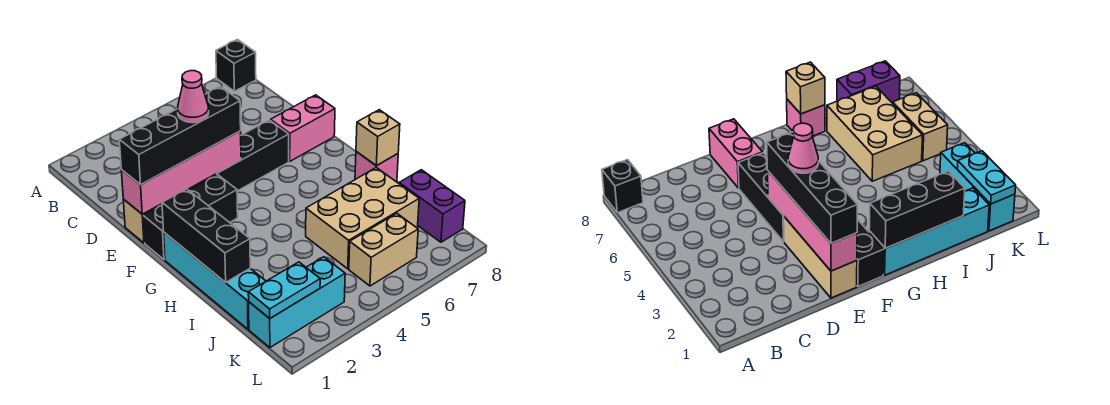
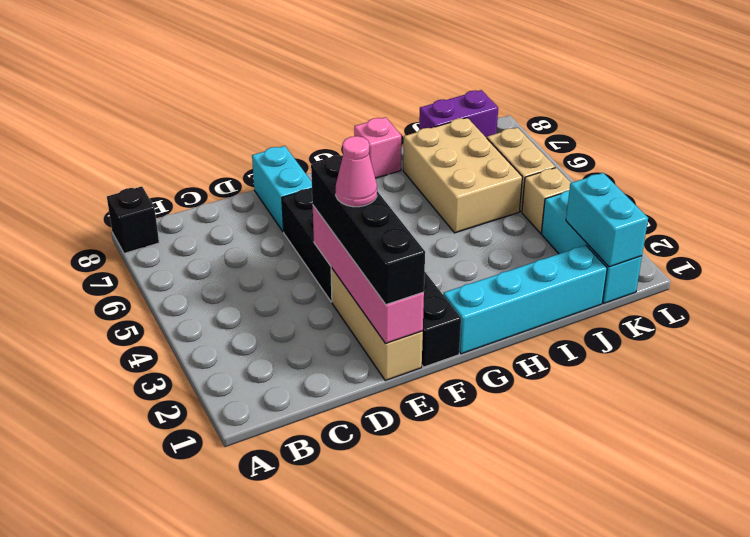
pink 1x2 brick [271,95,335,161] -> cyan 1x2 brick [252,146,312,232]
black 1x3 brick [162,189,250,282] -> none
tan 1x1 brick [356,110,400,166] -> tan 1x1 brick moved to [522,168,571,233]
cyan 1x2 plate [248,262,320,318] -> cyan 1x2 brick [566,173,648,267]

